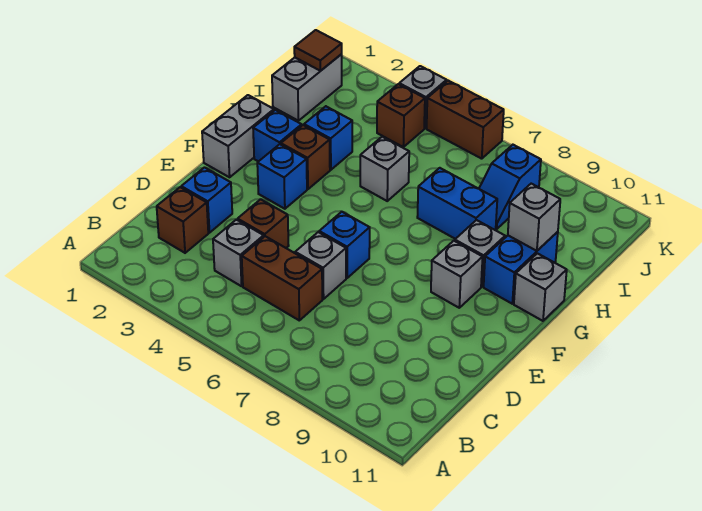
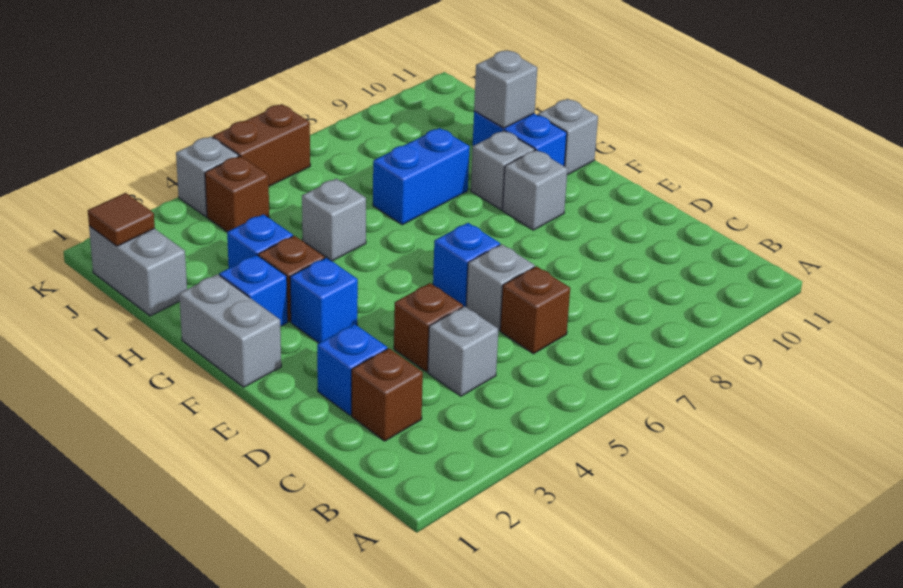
brown 1x2 brick [242,236,322,320] -> brown 1x1 brick [500,266,570,354]
blue 1x2 slope [479,145,541,229] -> none

